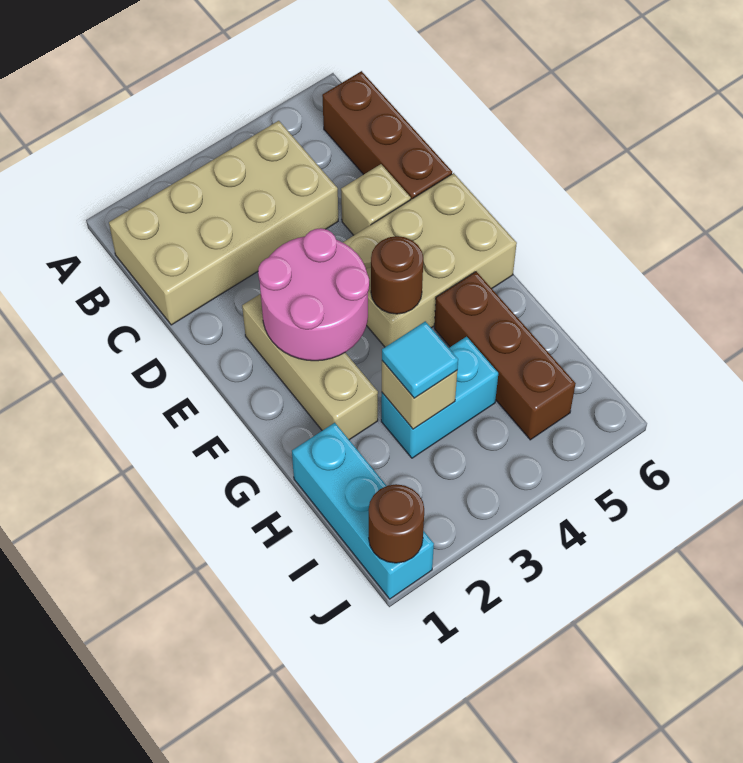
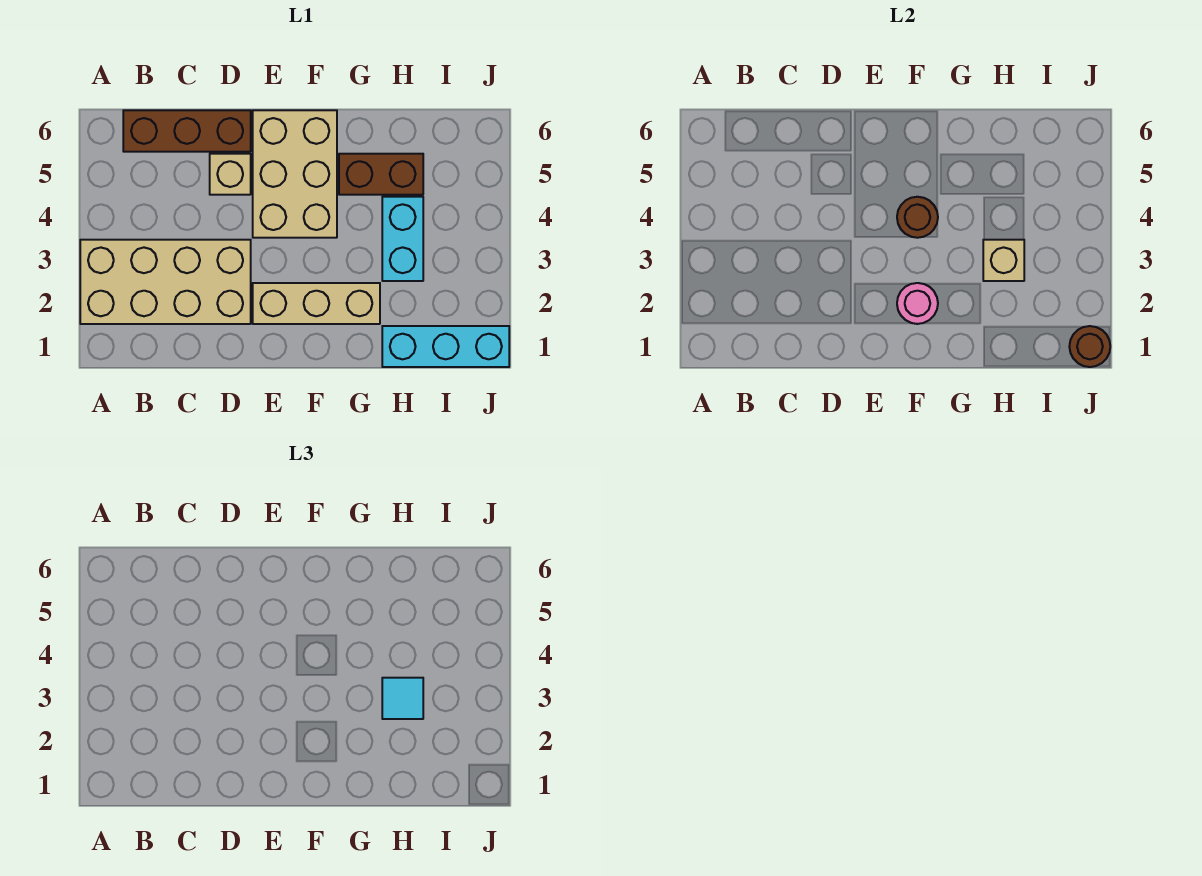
tan 2x4 brick [109,121,338,325] -> tan 2x4 brick turned to [80,240,251,324]
pink 2x2 round brick [258,228,369,361] -> pink 1x1 round brick [897,283,938,324]
brown 1x3 brick [434,271,576,440] -> brown 1x2 brick [339,154,423,195]

